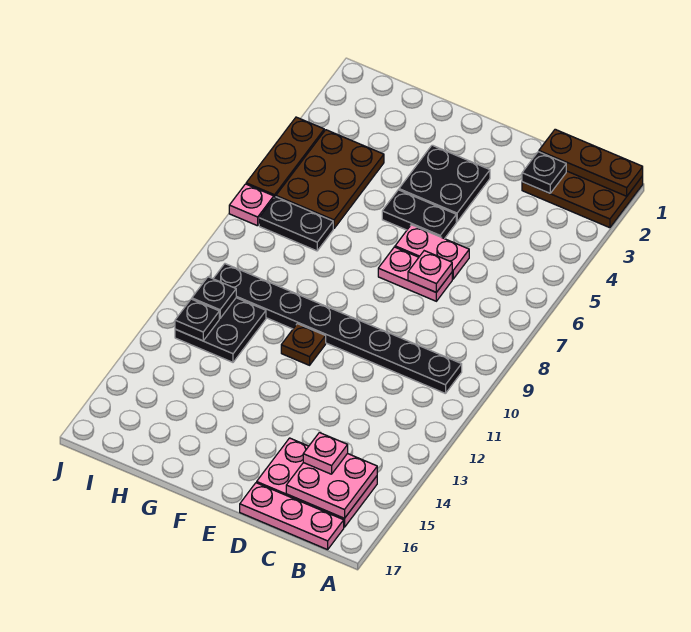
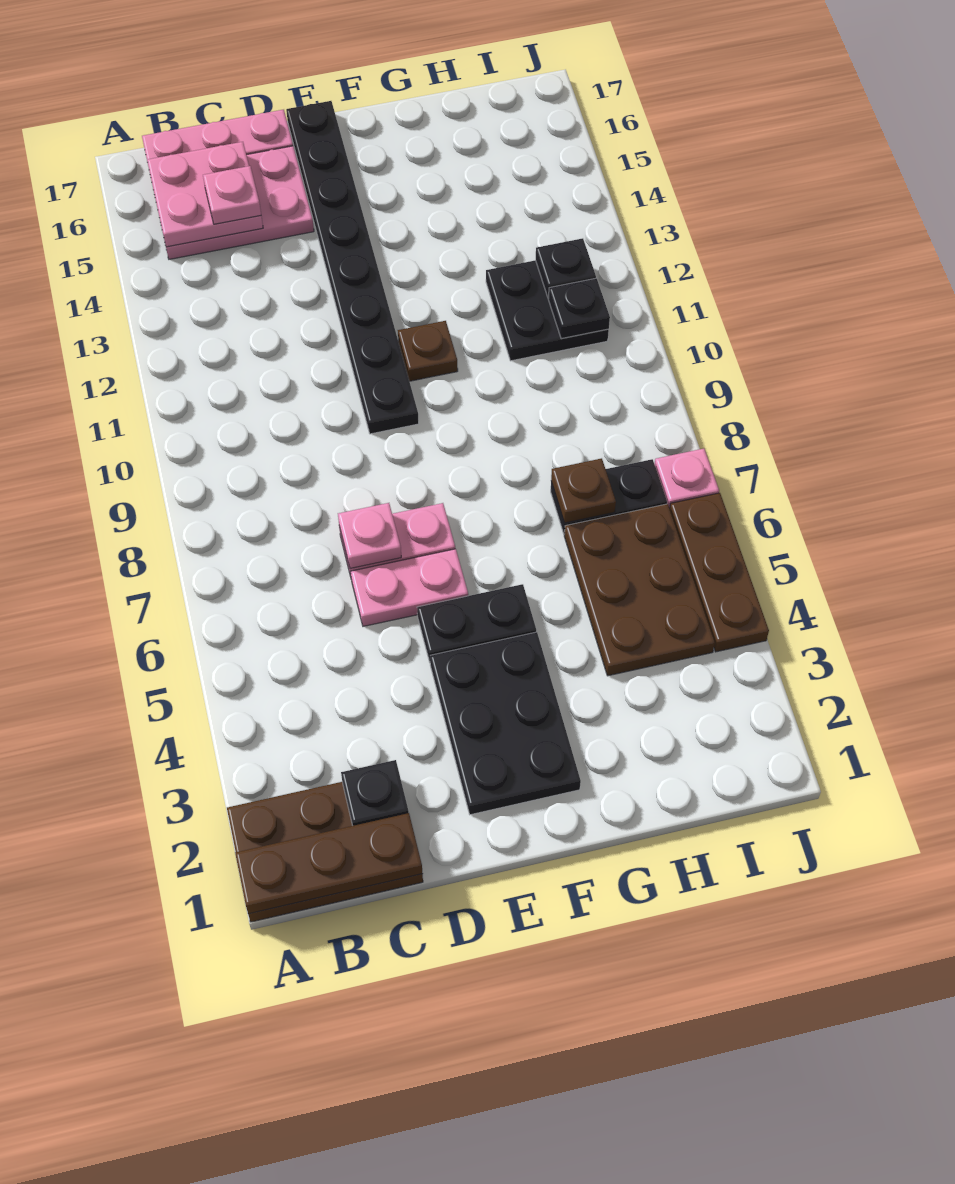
black 1x8 plate [213,264,462,394] -> black 1x8 plate turned to [286,101,419,434]
black 2x2 plate [399,145,490,222] -> black 2x3 plate [430,632,581,815]
none -> brown 1x1 plate [551,458,616,523]

